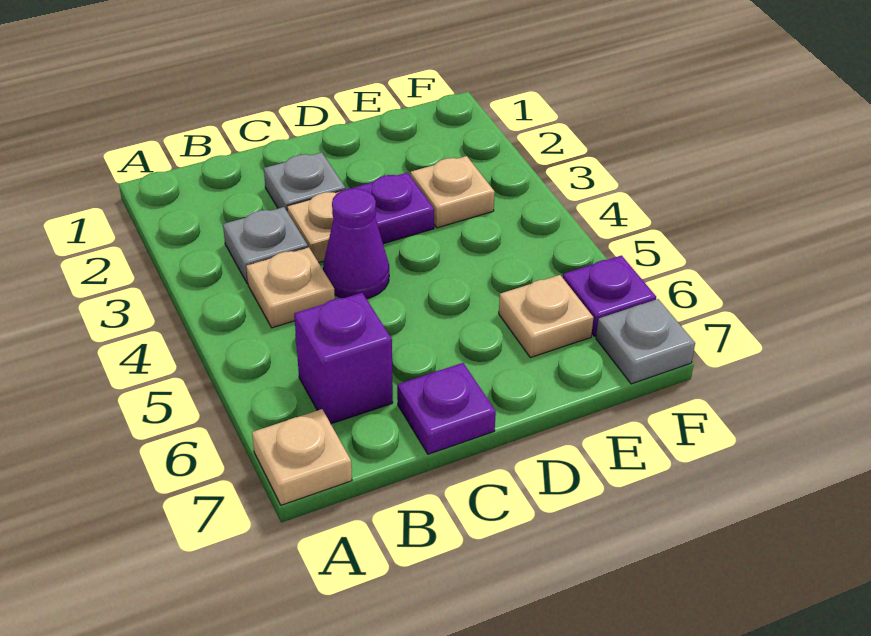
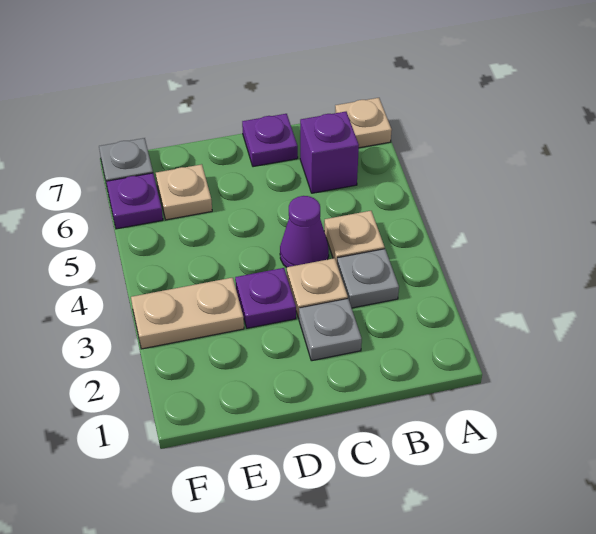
tan 1x1 plate [411,156,495,228] -> tan 1x2 plate [131,278,244,349]

